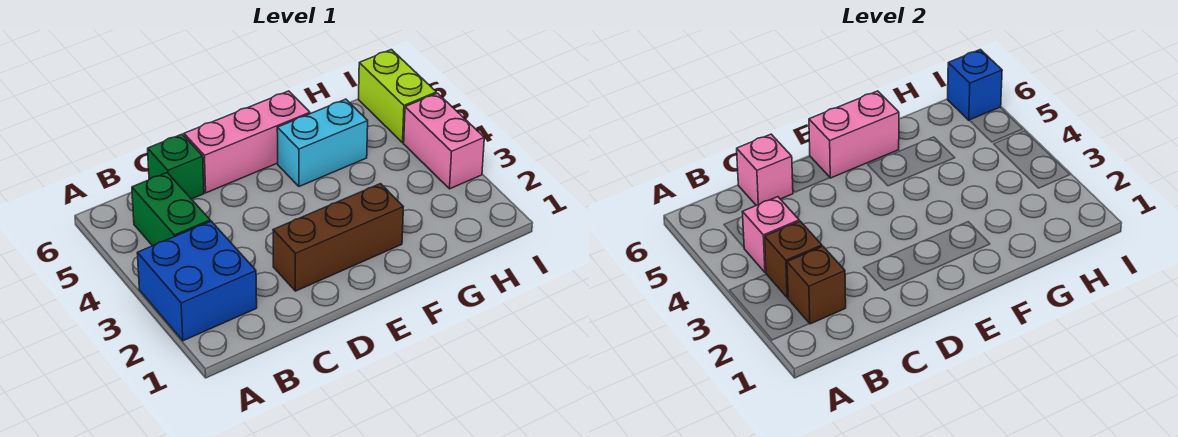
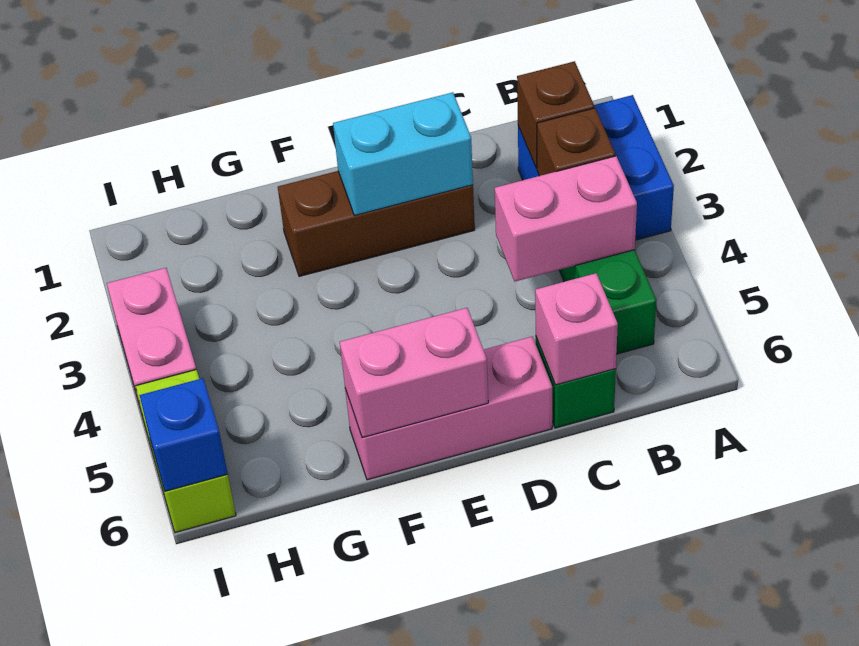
pink 1x1 brick [743,197,799,273] -> pink 1x2 brick [495,156,637,281]
cyan 1x2 brick [277,99,368,186] -> cyan 1x2 brick moved to [333,92,473,216]

